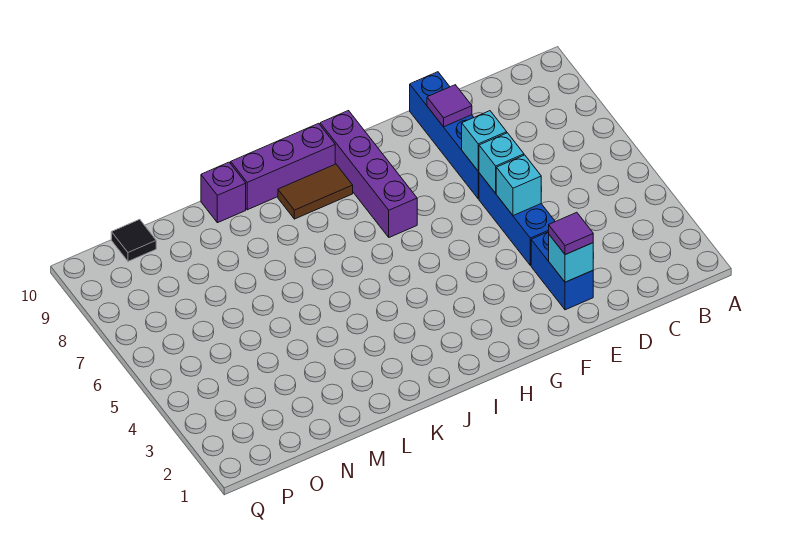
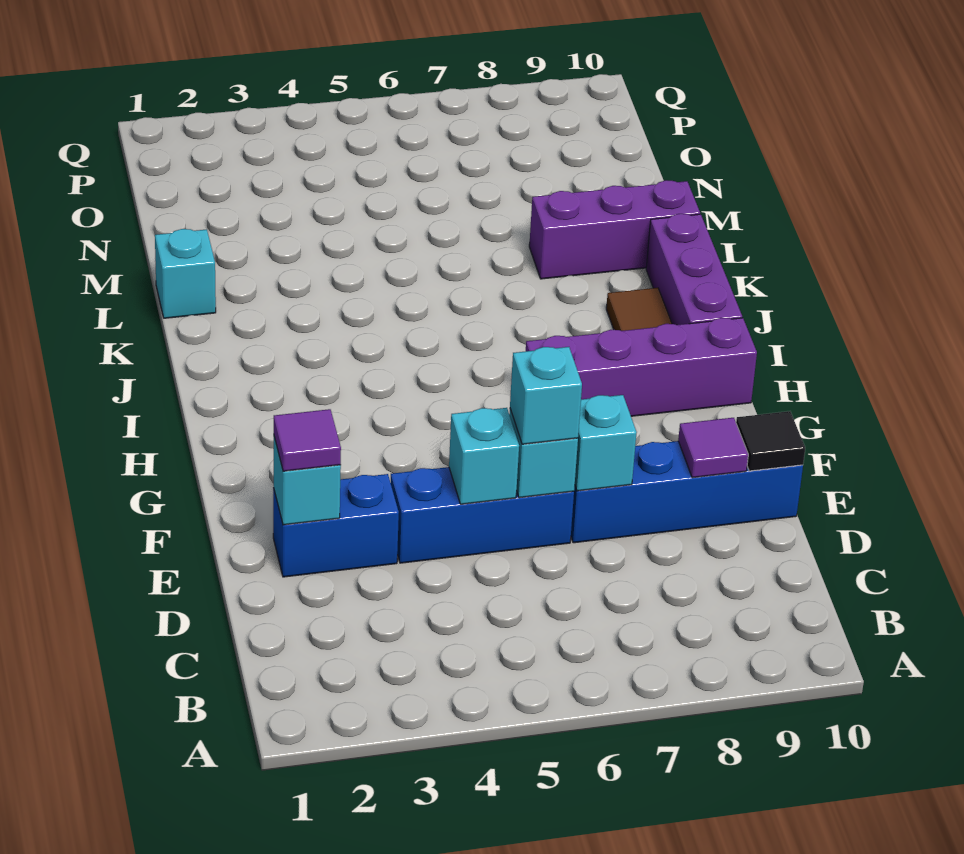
none -> cyan 1x1 brick [510,347,582,444]
none -> cyan 1x1 brick [155,229,216,318]
purple 1x1 brick [201,162,246,223] -> purple 1x3 brick [529,180,700,279]
black 1x1 tile [111,219,156,261] -> black 1x1 tile moved to [736,411,805,471]

